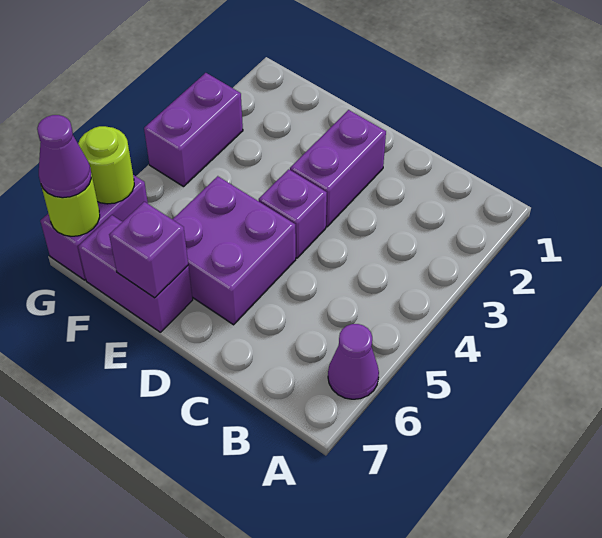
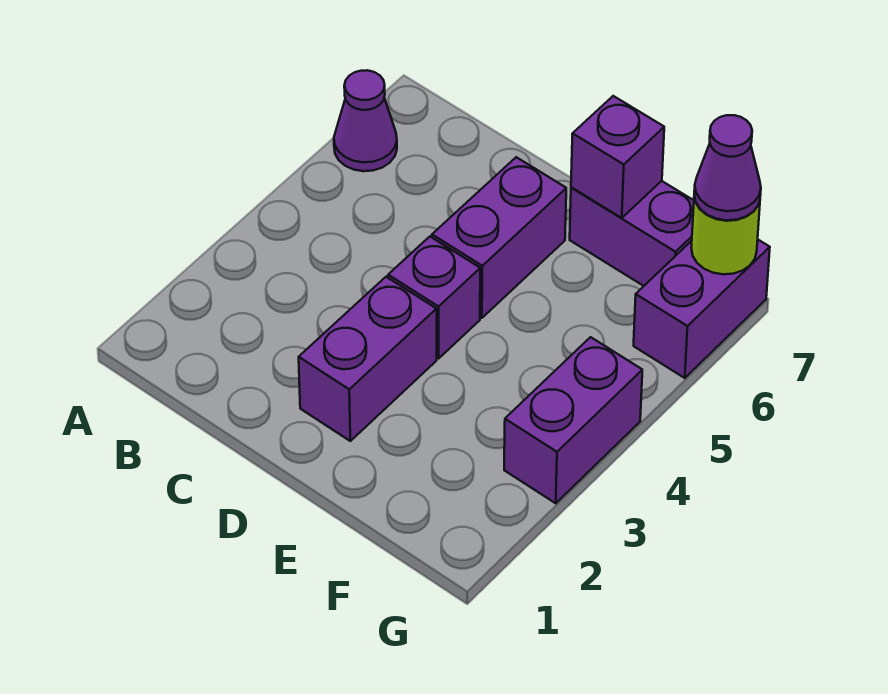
purple 2x2 brick [172,176,296,325] -> purple 1x2 brick [432,157,566,318]
lime 1x1 round brick [78,126,134,204] -> none

